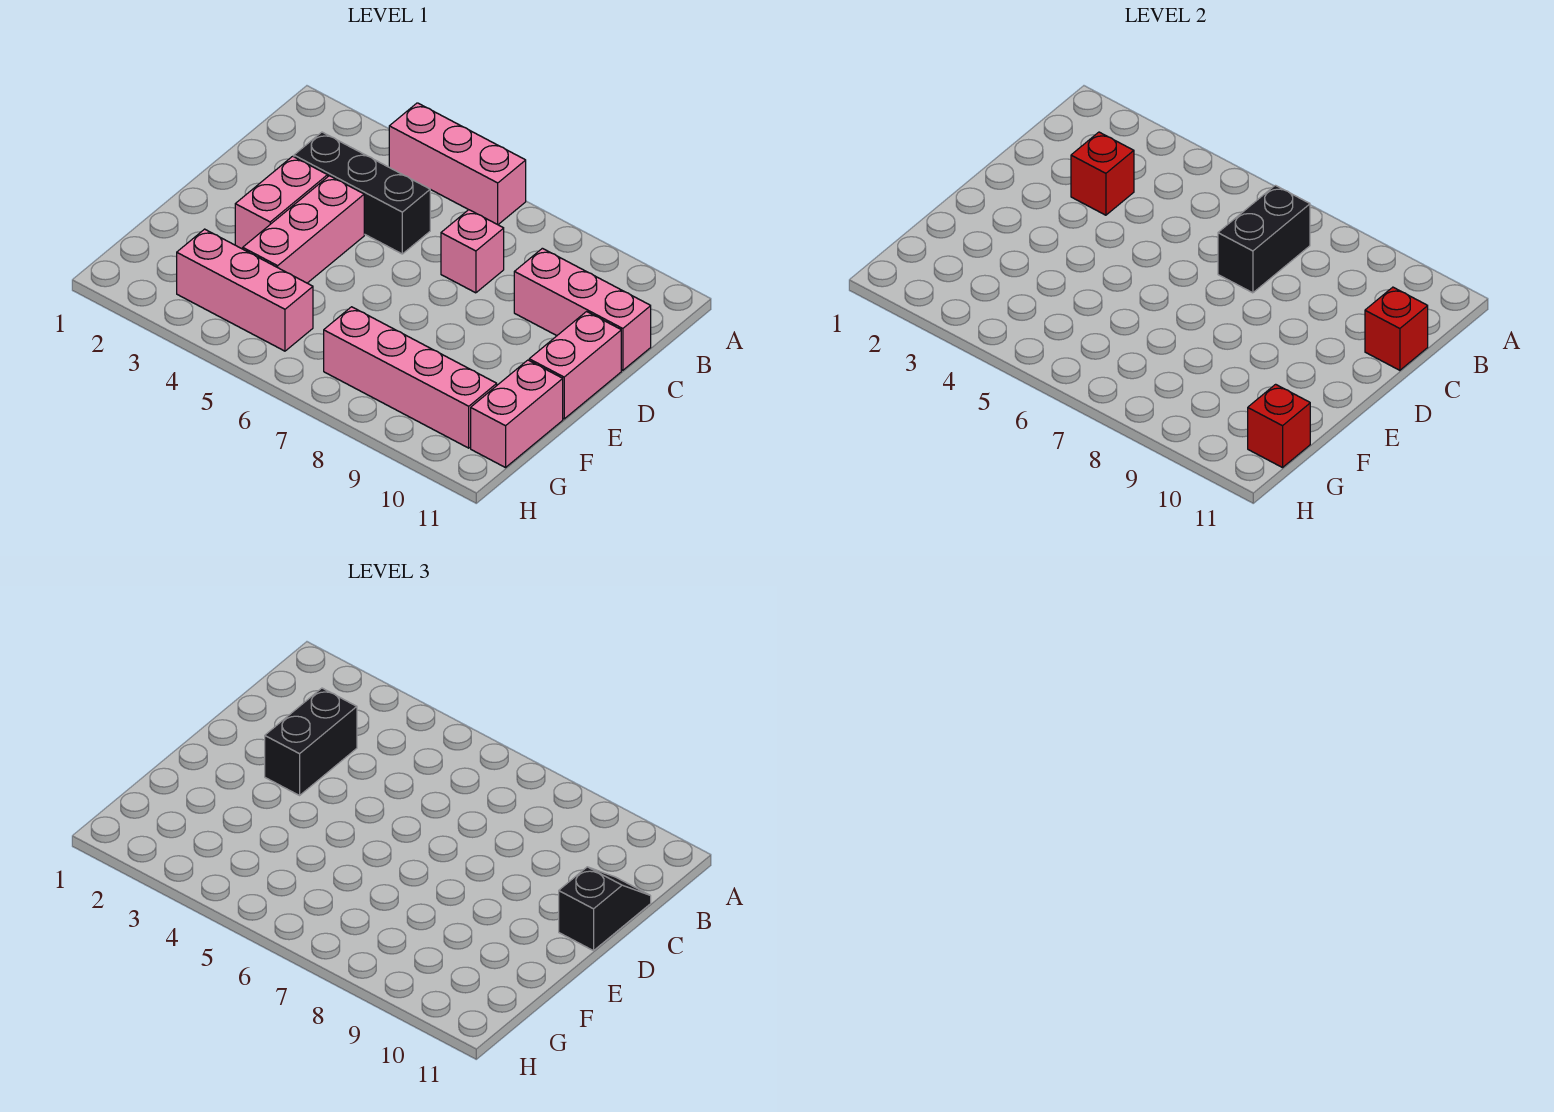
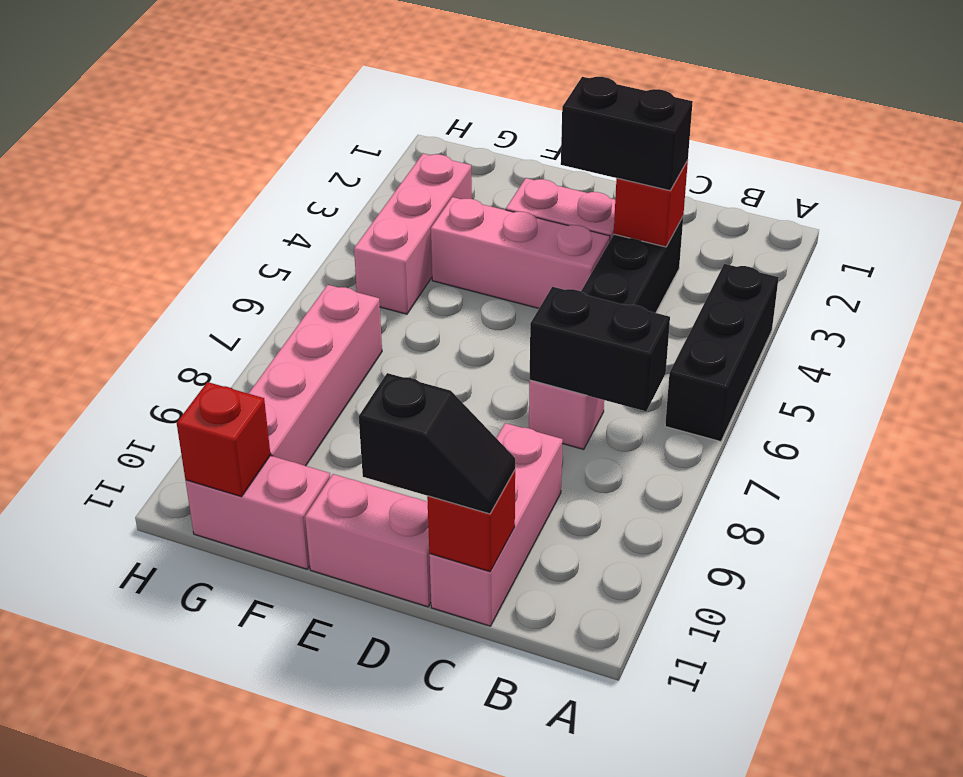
pink 1x3 brick [389,103,526,224] -> black 1x3 brick [665,264,779,442]

